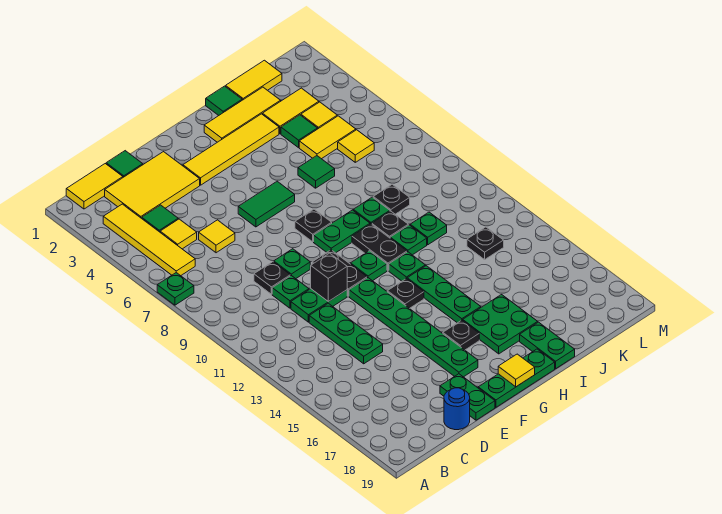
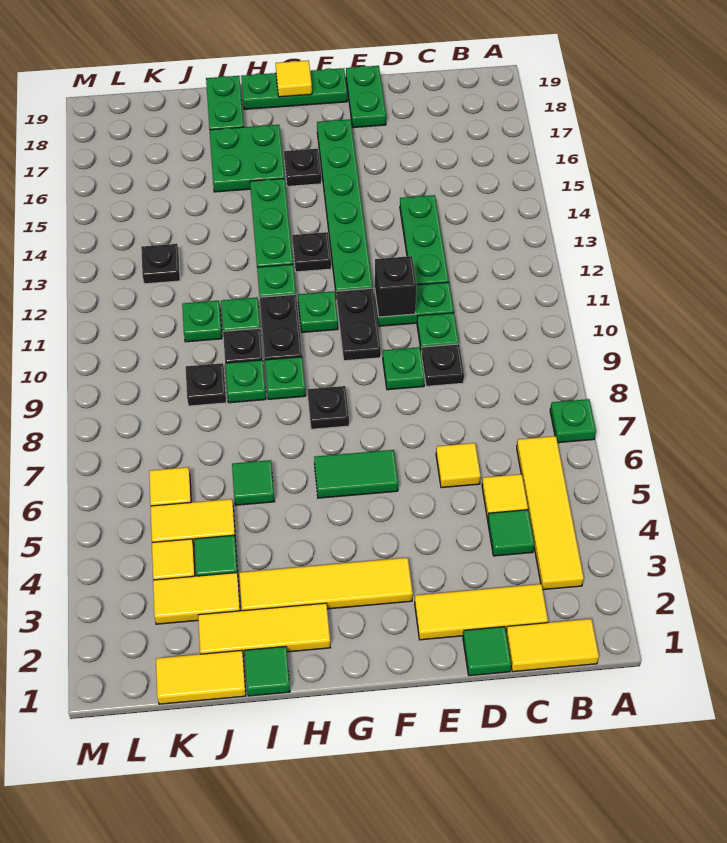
yellow 2x3 tile [105,152,200,218] -> yellow 1x3 tile [415,584,548,640]
blue 1x1 round brick [444,388,470,430] -> none
green 1x2 plate [314,210,370,253] -> green 1x1 plate [265,357,306,399]

